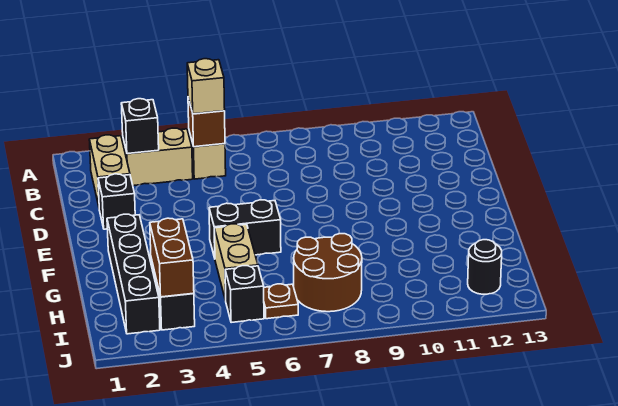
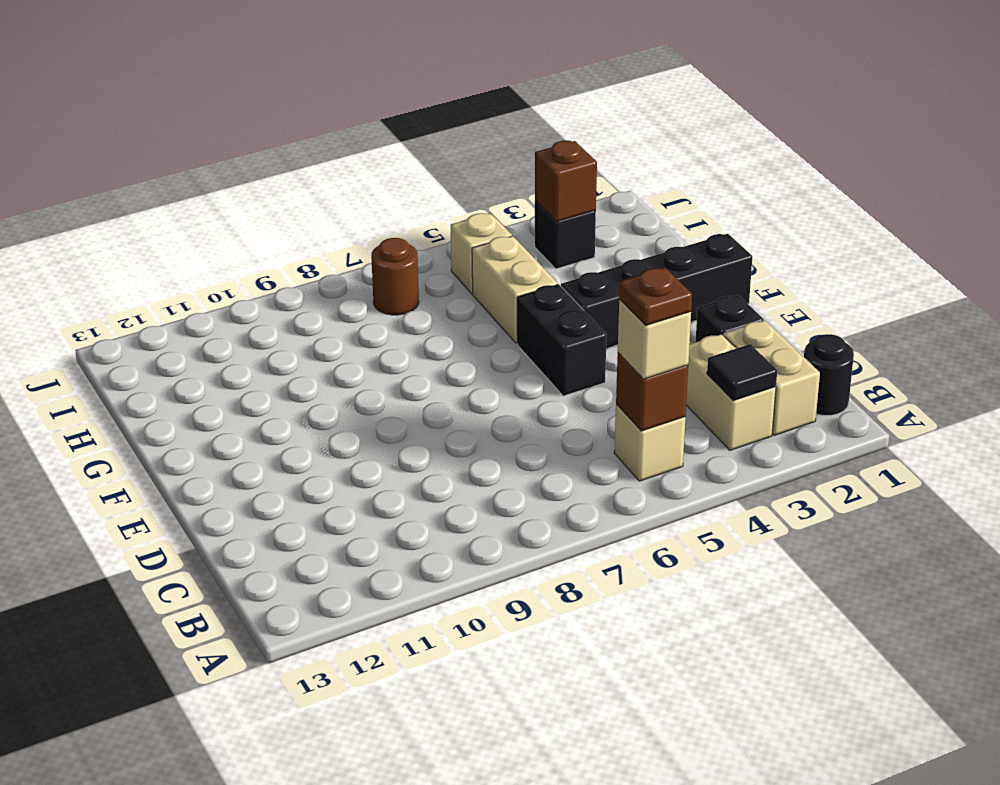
tan 1x2 brick [123,128,193,186] -> tan 1x2 brick turned to [686,334,776,450]
black 1x1 brick [121,99,159,154] -> black 1x1 tile [707,344,777,401]
black 1x4 brick [107,214,160,334] -> black 1x4 brick turned to [561,234,752,348]
black 1x2 brick [209,200,281,258] -> black 1x2 brick turned to [517,284,607,396]
brown 1x2 brick [150,218,194,297] -> brown 1x1 brick [535,141,597,221]
brown 2x2 round brick [294,234,362,312] -> brown 1x1 round brick [371,238,419,315]
black 1x1 brick [225,266,264,323] -> tan 1x1 brick [451,213,512,294]
brown 1x1 plate [264,284,298,319] -> brown 1x1 plate moved to [619,268,692,326]
black 1x1 round brick [468,240,502,294] -> black 1x1 round brick moved to [804,334,854,415]

